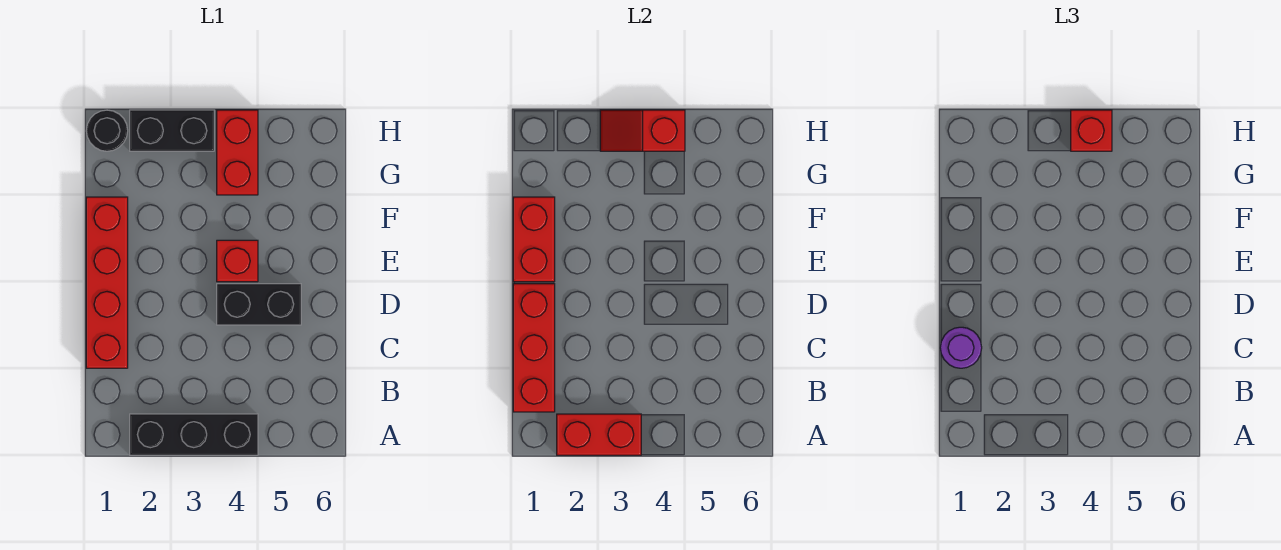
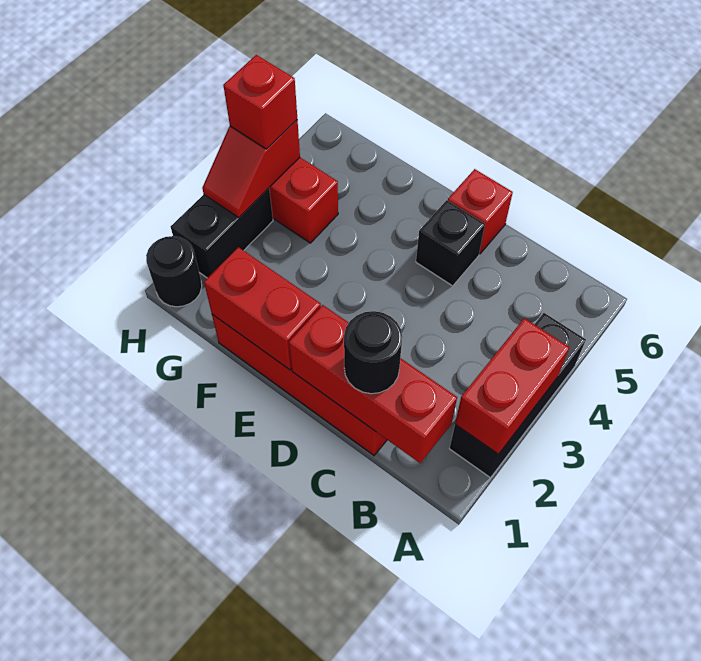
purple 1x1 round brick [940,327,982,368] -> black 1x1 round brick [344,311,402,394]
black 1x2 brick [217,284,301,325] -> black 1x1 brick [416,200,485,286]
red 1x1 brick [217,240,258,282] -> red 1x1 brick moved to [448,169,513,254]

